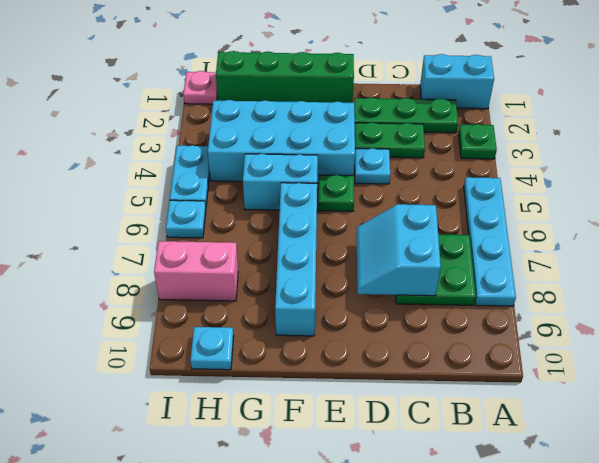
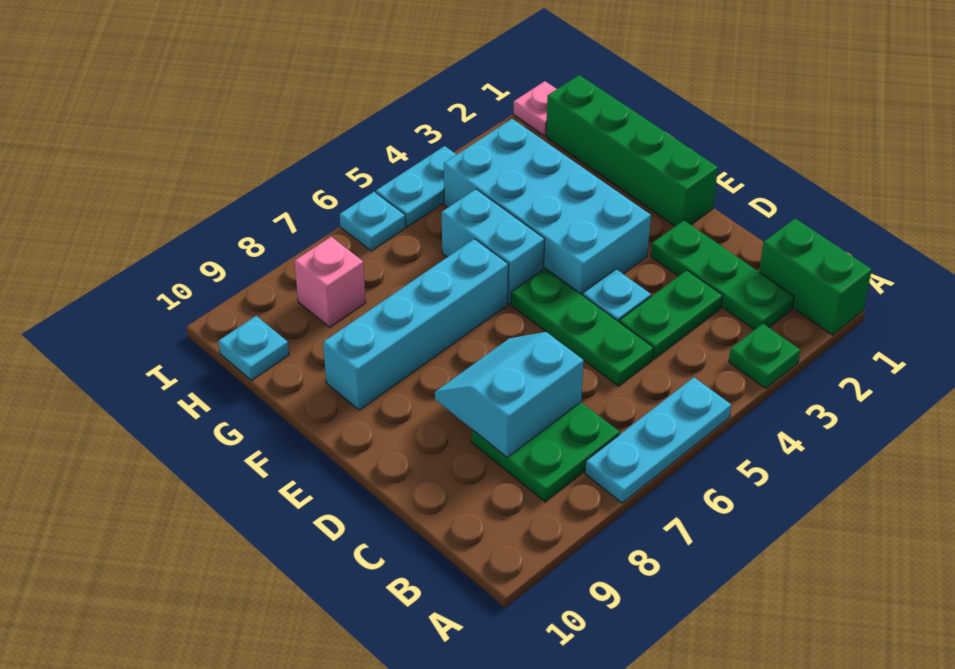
cyan 1x2 brick [420,54,494,109] -> green 1x2 brick [759,219,872,335]
cyan 1x4 plate [464,177,516,306] -> cyan 1x3 plate [585,377,731,503]
green 1x2 plate [355,122,425,158] -> green 1x2 plate turned to [619,270,723,359]
green 1x1 plate [318,175,354,211] -> green 1x3 plate [511,268,653,386]
pink 1x2 brick [154,241,238,301] -> pink 1x1 brick [295,237,366,327]

